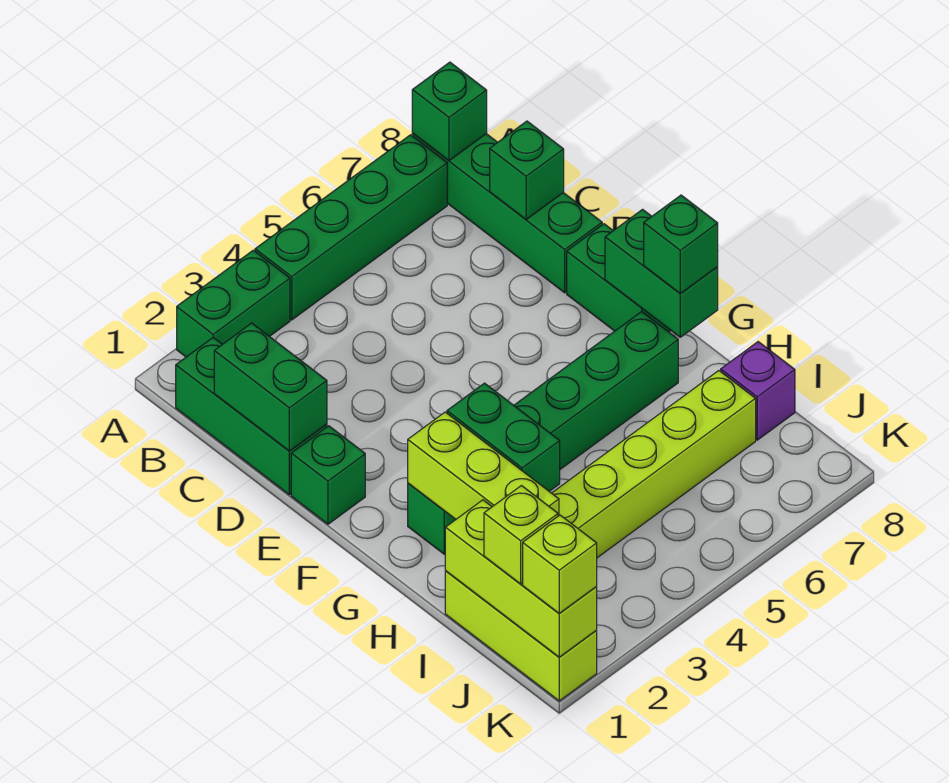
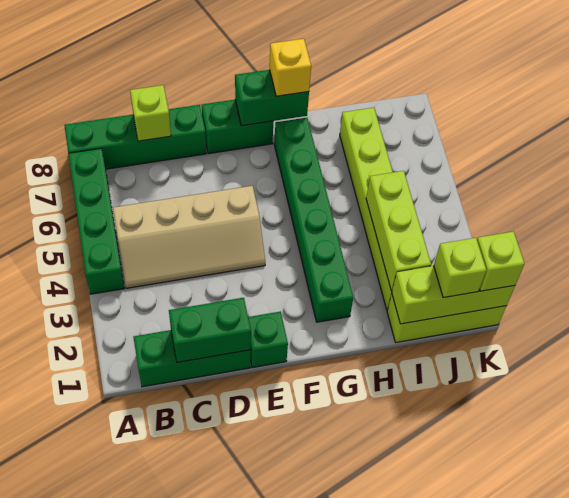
green 1x2 brick [177,250,290,357] -> none
green 1x1 brick [412,62,487,161] -> none
none -> tan 2x4 slope [113,186,265,288]
green 1x1 brick [490,121,564,219] -> lime 1x1 brick [130,85,171,141]
lime 1x3 brick [408,412,559,519] -> lime 1x3 brick turned to [366,171,431,291]
green 1x2 brick [447,383,560,491] -> none
green 1x1 brick [644,195,718,293] -> yellow 1x1 brick [270,39,311,96]
purple 1x1 brick [721,342,795,440] -> none

